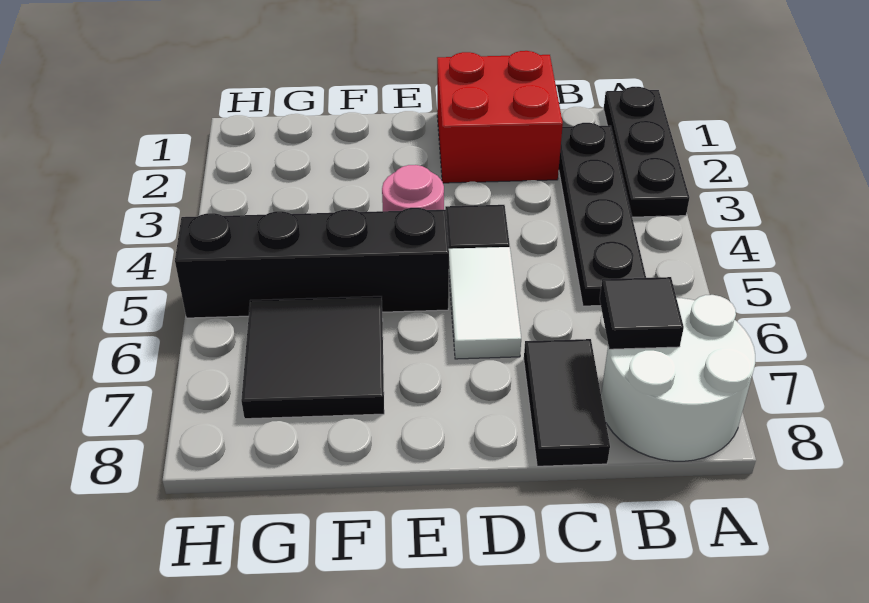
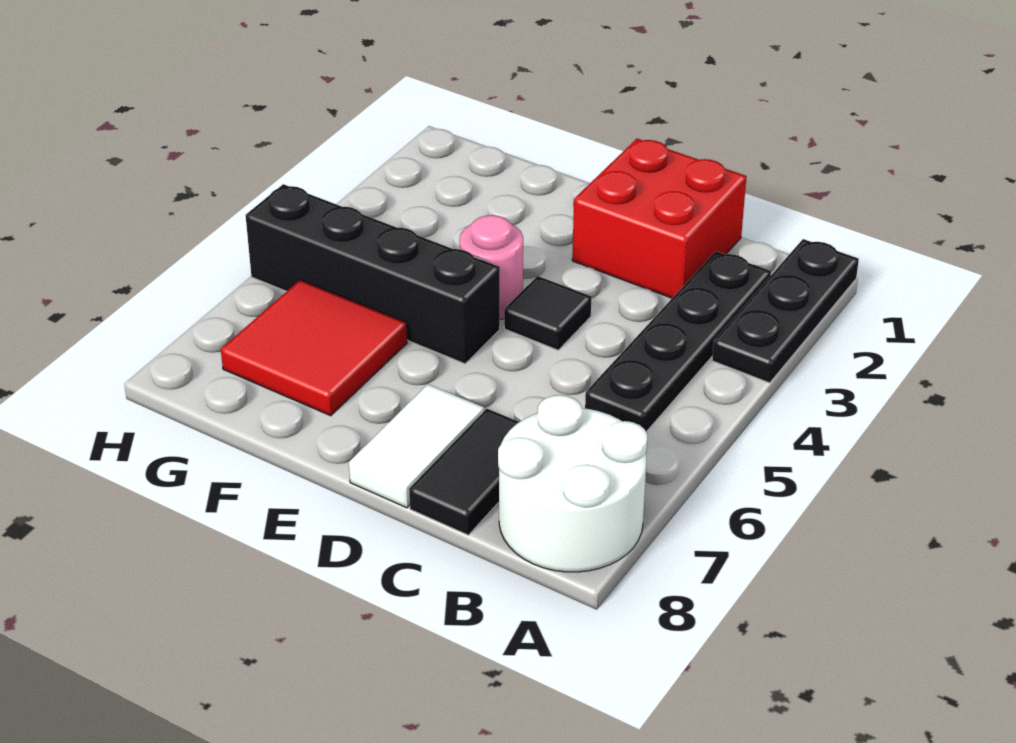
black 1x1 tile [600,277,684,349] -> none
white 1x2 tile [449,247,521,359] -> white 1x2 tile moved to [349,384,484,508]
black 2x2 tile [241,296,384,419] -> red 2x2 tile [221,280,407,416]

